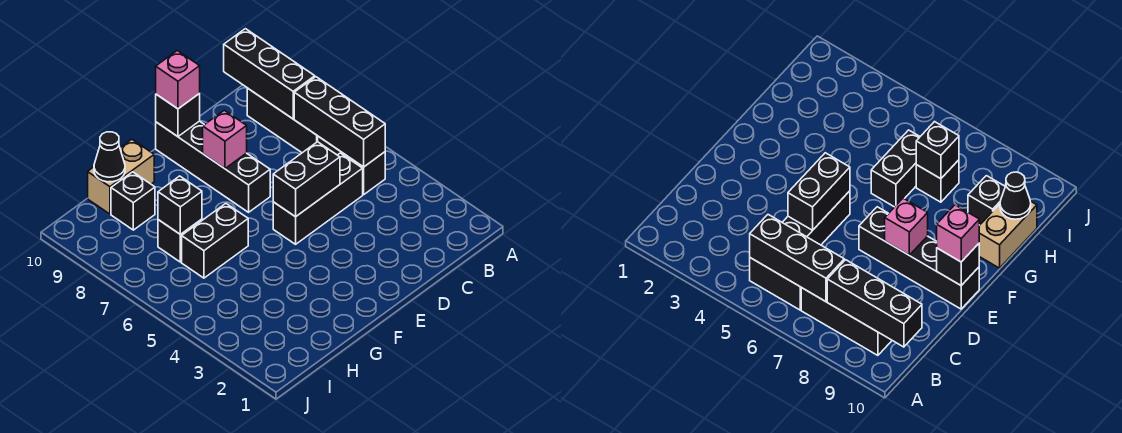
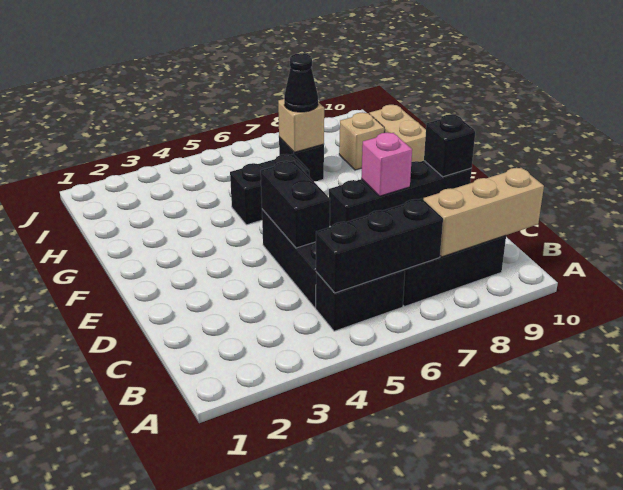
black 1x3 brick [224,29,315,119] -> tan 1x3 brick [423,168,544,257]
pink 1x1 brick [156,51,200,109] -> none
black 1x2 brick [182,204,248,278] -> black 1x2 brick turned to [230,154,309,225]
black 1x1 brick [158,176,202,234] -> tan 1x1 brick [278,99,324,152]
black 1x1 brick [111,172,155,230] -> tan 1x1 brick [339,112,384,170]
black 1x1 cone [94,132,125,182] -> black 1x1 cone moved to [284,53,318,112]

